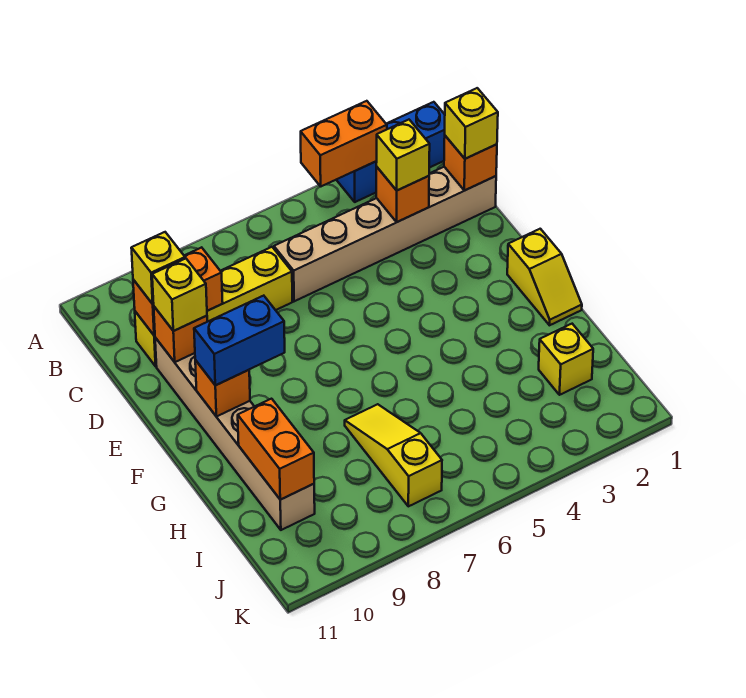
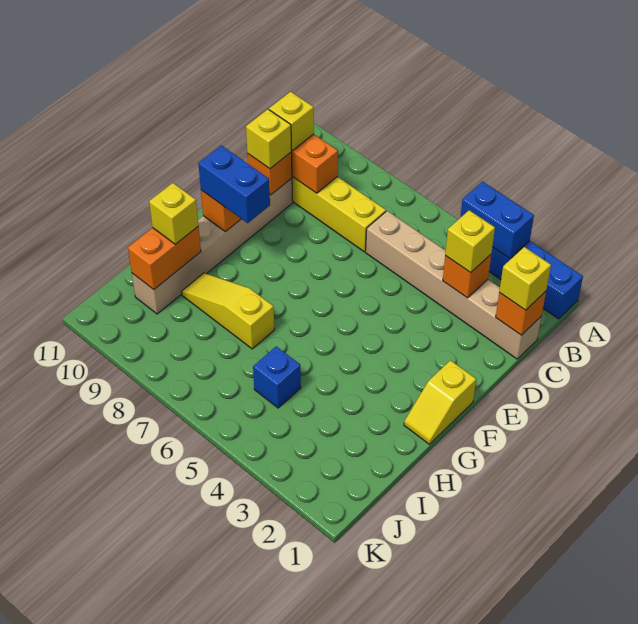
orange 1x2 brick [301,101,387,186] -> blue 1x2 brick [460,182,534,258]
yellow 1x3 slope [345,404,442,506] -> yellow 1x3 slope turned to [182,273,274,349]
yellow 1x1 brick [539,324,593,395] -> yellow 1x1 brick moved to [149,183,198,244]
none -> blue 1x1 brick [253,347,301,408]

